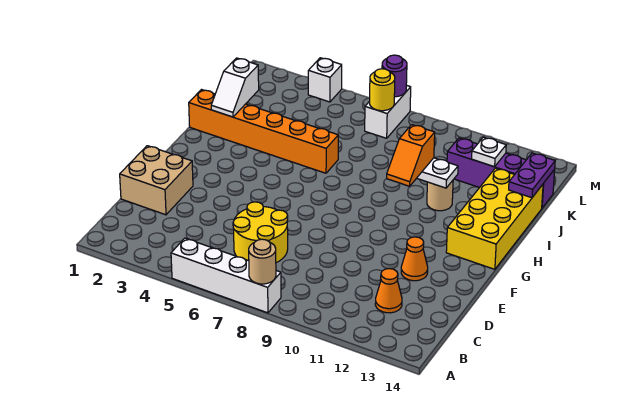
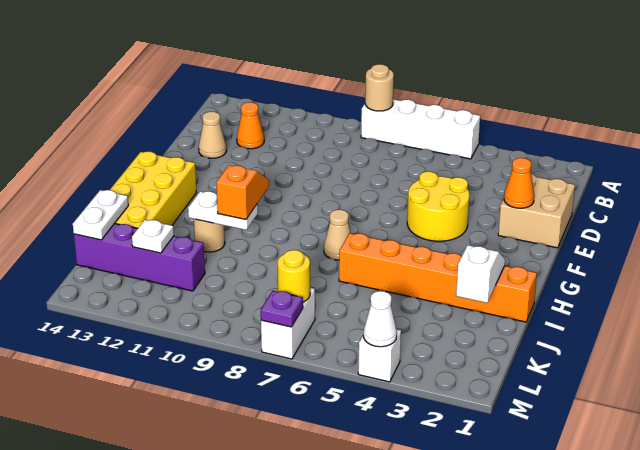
yellow 2x2 round brick [233,202,288,263] -> yellow 2x2 round brick moved to [407,172,469,241]
none -> tan 1x1 cone [199,112,227,158]
orange 1x1 cone [401,237,428,281] -> orange 1x1 cone moved to [504,158,534,208]
none -> tan 1x1 cone [324,210,351,260]
purple 1x2 plate [509,153,555,198] -> white 1x2 plate [73,190,128,240]
none -> white 1x1 cone [363,291,397,347]
purple 1x1 round brick [382,55,407,97] -> purple 1x1 plate [261,291,303,327]

